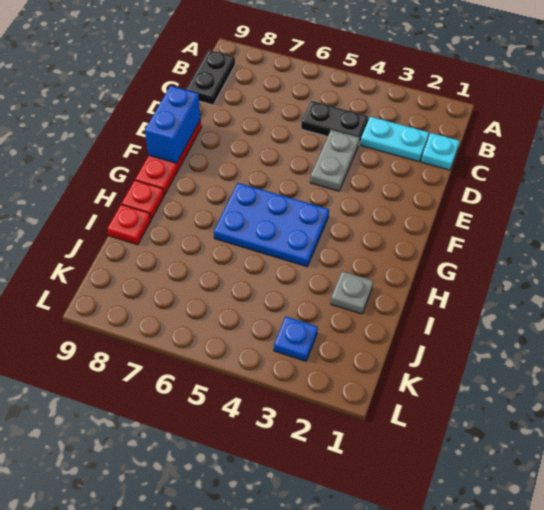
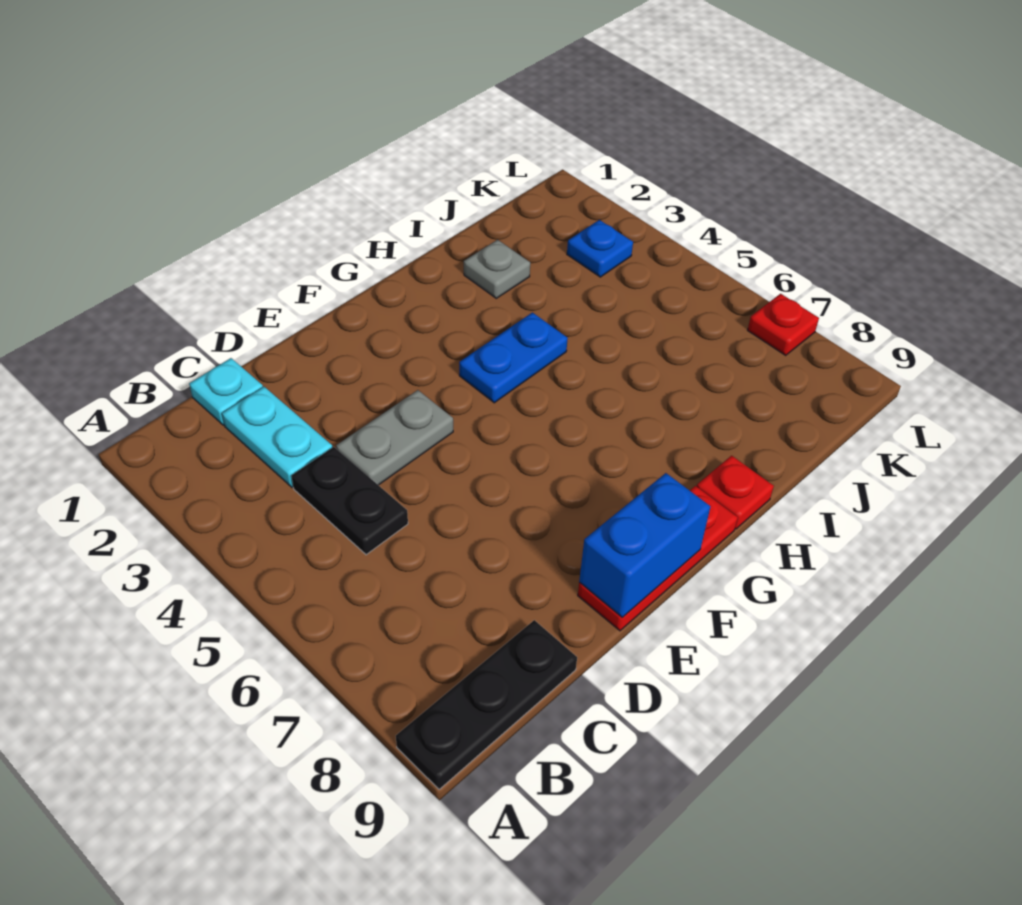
black 1x2 plate [186,50,235,105] -> black 1x3 plate [396,620,577,789]
blue 2x3 plate [214,183,329,267] -> blue 1x2 plate [459,313,568,403]
red 1x1 plate [107,205,151,245] -> red 1x1 plate moved to [748,294,819,355]

